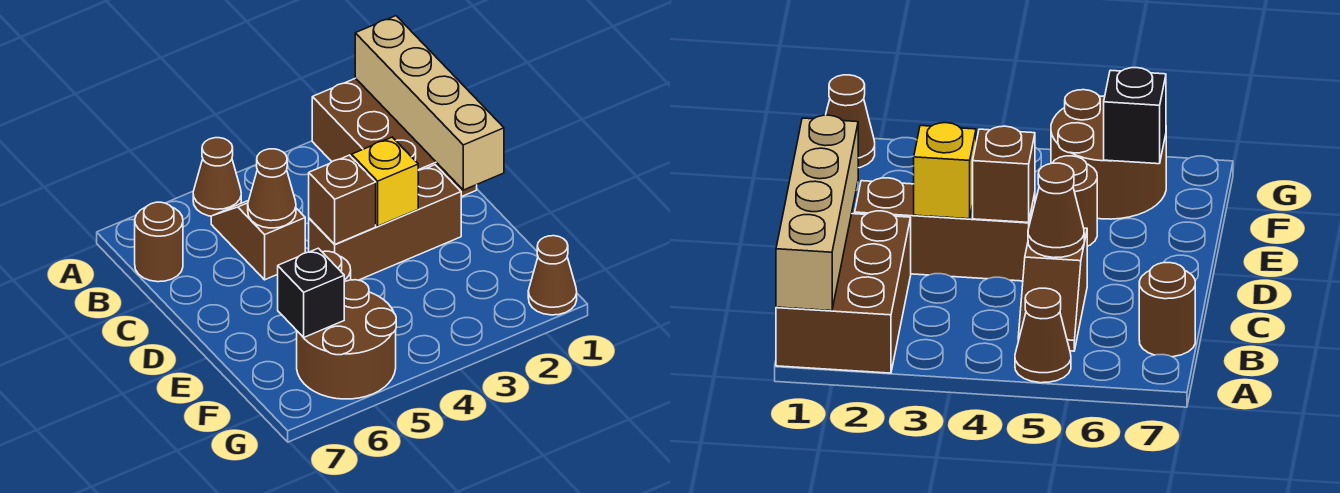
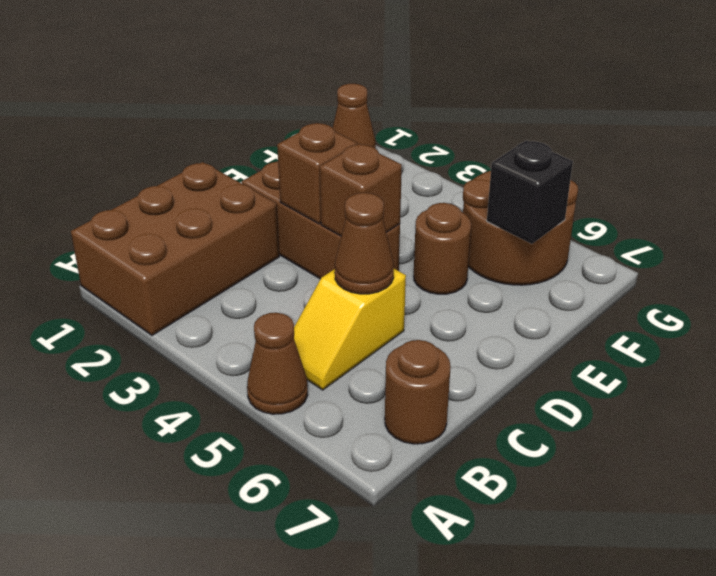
tan 1x4 brick [355,16,504,190] -> none
brown 1x2 slope [211,200,305,280] -> yellow 1x2 slope [294,269,406,390]
yellow 1x1 brick [352,137,418,226] -> brown 1x1 brick [277,123,357,224]

